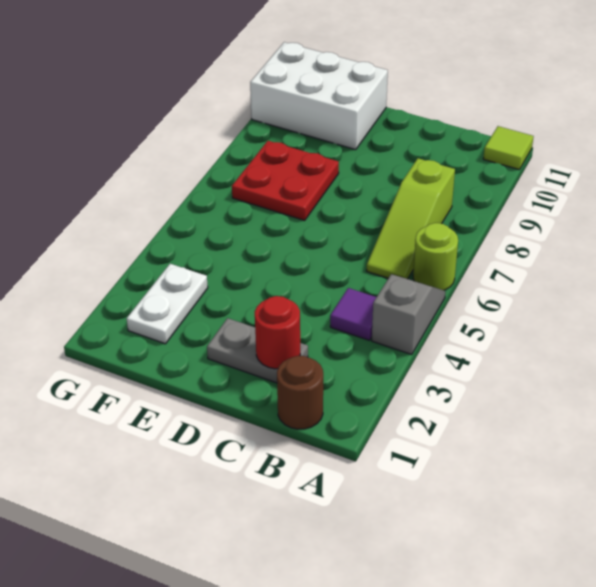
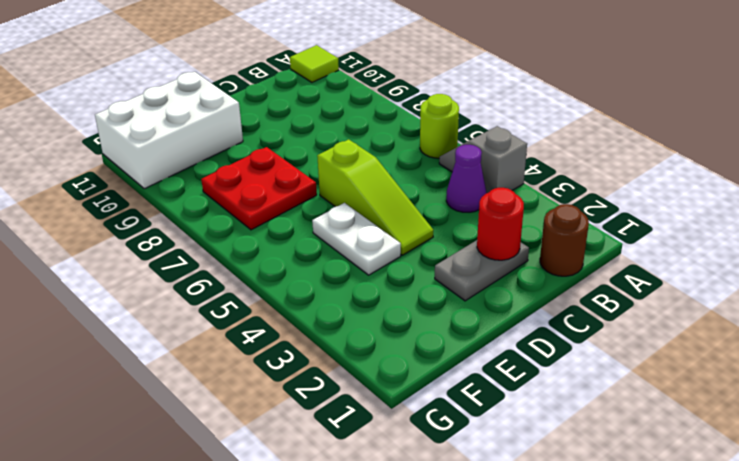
purple 1x1 tile [330,288,376,340] -> purple 1x1 cone [446,145,486,212]
lime 1x3 slope [367,158,455,279] -> lime 1x3 slope moved to [317,139,433,255]
white 1x2 plate [127,264,208,344] -> white 1x2 plate moved to [312,203,401,275]

